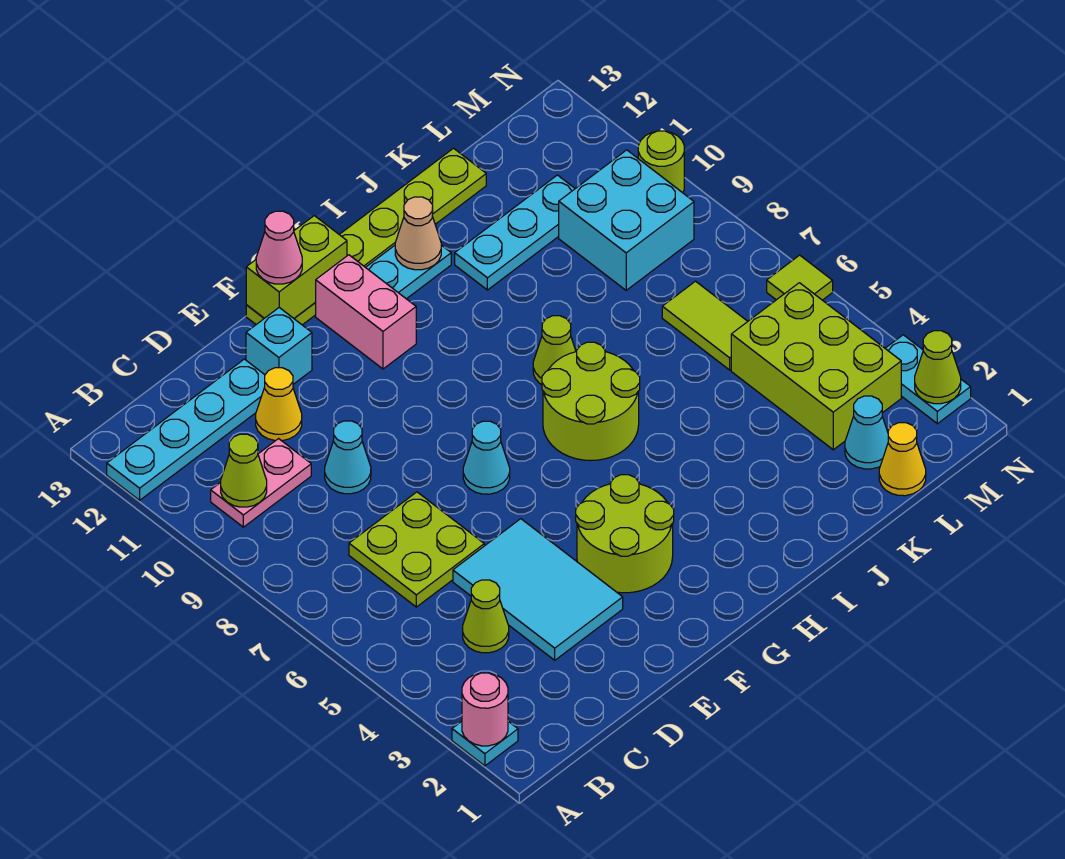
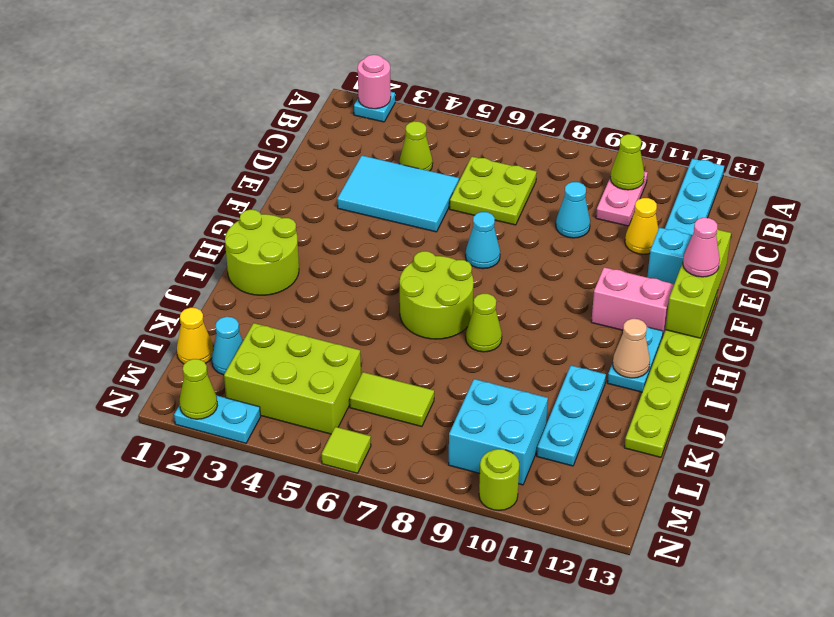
lime 2x2 round brick [576,475,674,593] -> lime 2x2 round brick moved to [225,210,299,295]
lime 1x2 brick [246,216,347,318] -> lime 1x3 brick [665,229,731,338]

